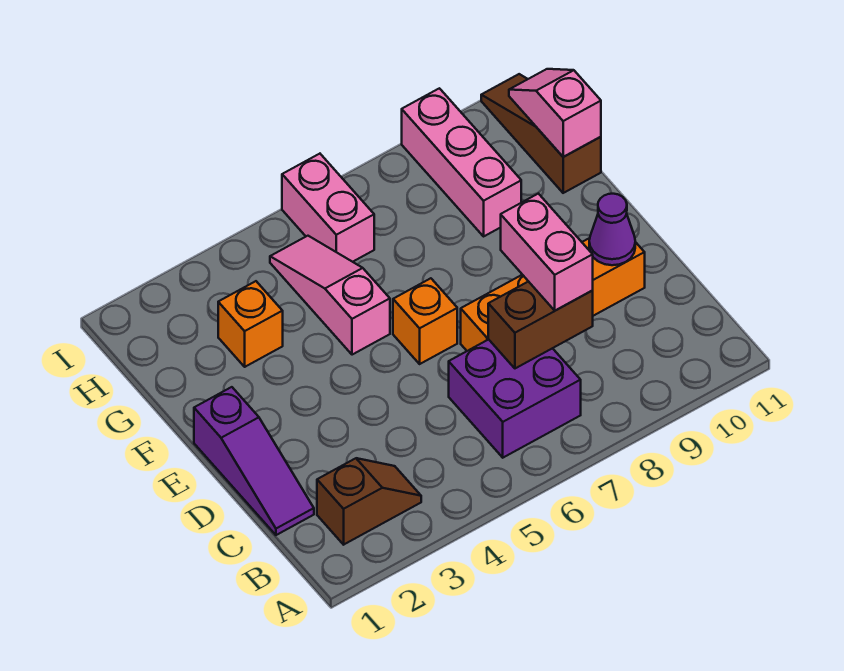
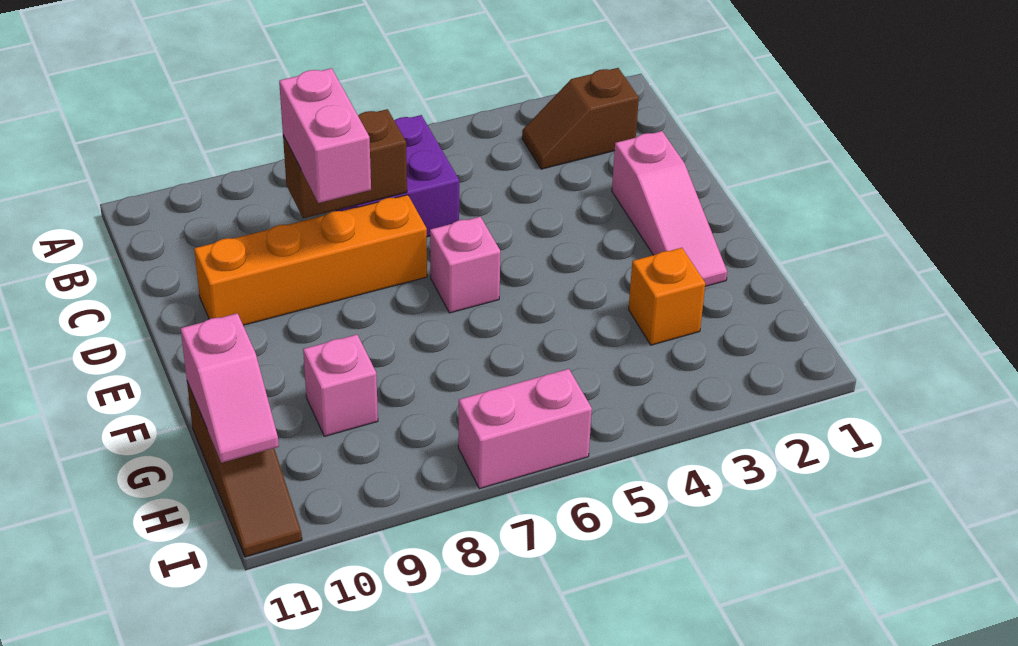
purple 1x3 slope [194,387,314,535] -> none
purple 1x1 cone [589,194,635,265] -> none
orange 1x1 brick [393,278,457,364] -> pink 1x1 brick [430,217,500,313]
pink 1x3 slope [270,236,390,355] -> pink 1x3 slope moved to [612,131,727,286]
pink 1x3 brick [402,88,521,236] -> pink 1x1 brick [303,335,378,436]
pink 1x2 brick [282,154,374,262] -> pink 1x2 brick turned to [458,369,592,489]

